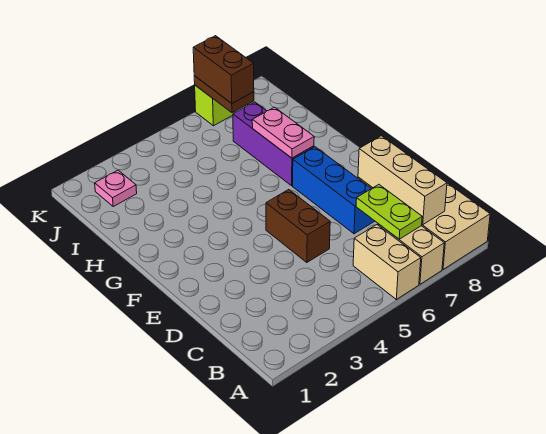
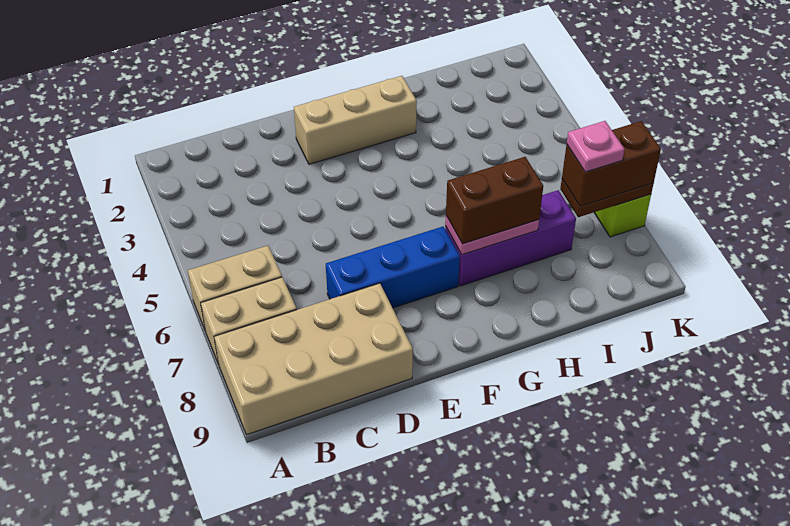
lime 1x2 plate [356,185,422,239] -> none
tan 1x3 brick [358,136,447,225] -> tan 1x3 brick moved to [294,76,417,164]
brown 1x2 brick [266,190,330,262] -> brown 1x2 brick moved to [446,157,543,244]
pink 1x1 plate [95,170,137,206] -> pink 1x1 plate moved to [567,121,625,172]

